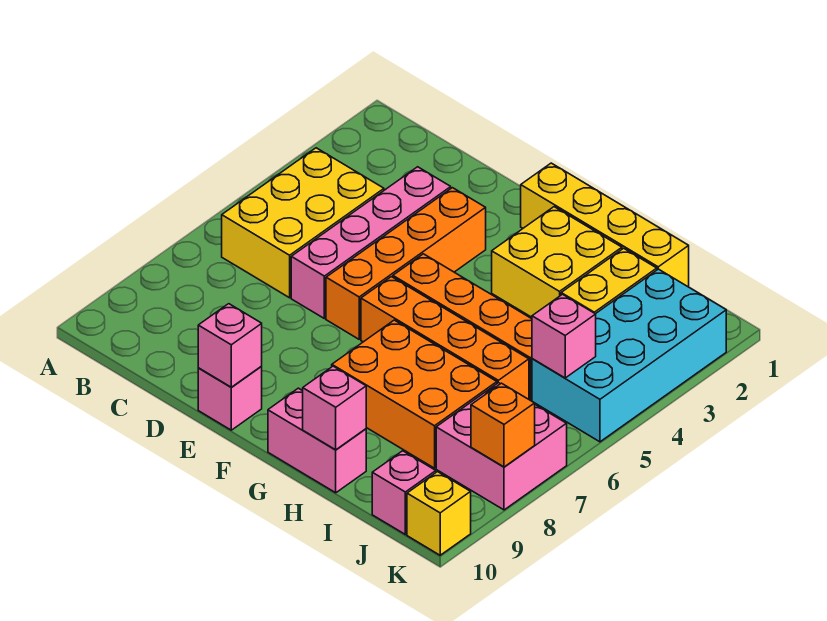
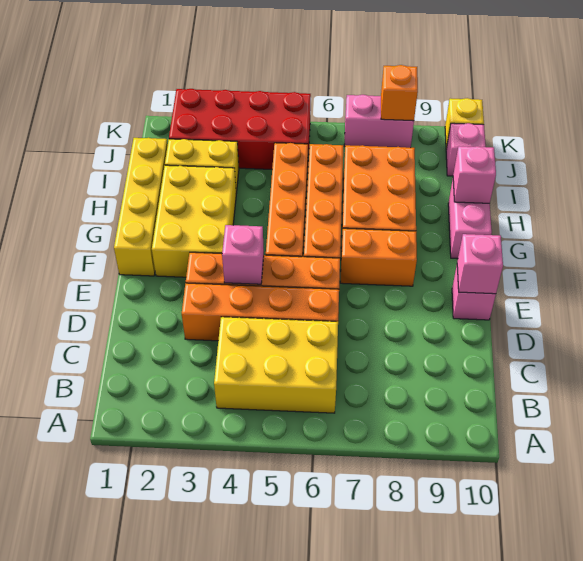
pink 1x4 brick [291,167,451,319] -> orange 1x4 brick [182,283,339,341]
none -> orange 1x2 brick [340,228,417,286]
yellow 2x2 brick [492,207,622,317] -> yellow 2x3 brick [152,165,236,277]
cyan 2x4 brick [532,269,726,442] -> red 2x4 brick [169,89,311,169]
pink 1x1 brick [532,294,596,378] -> pink 1x1 brick moved to [222,225,264,284]
pink 2x2 brick [436,383,567,510] -> pink 1x2 brick [344,95,414,148]

